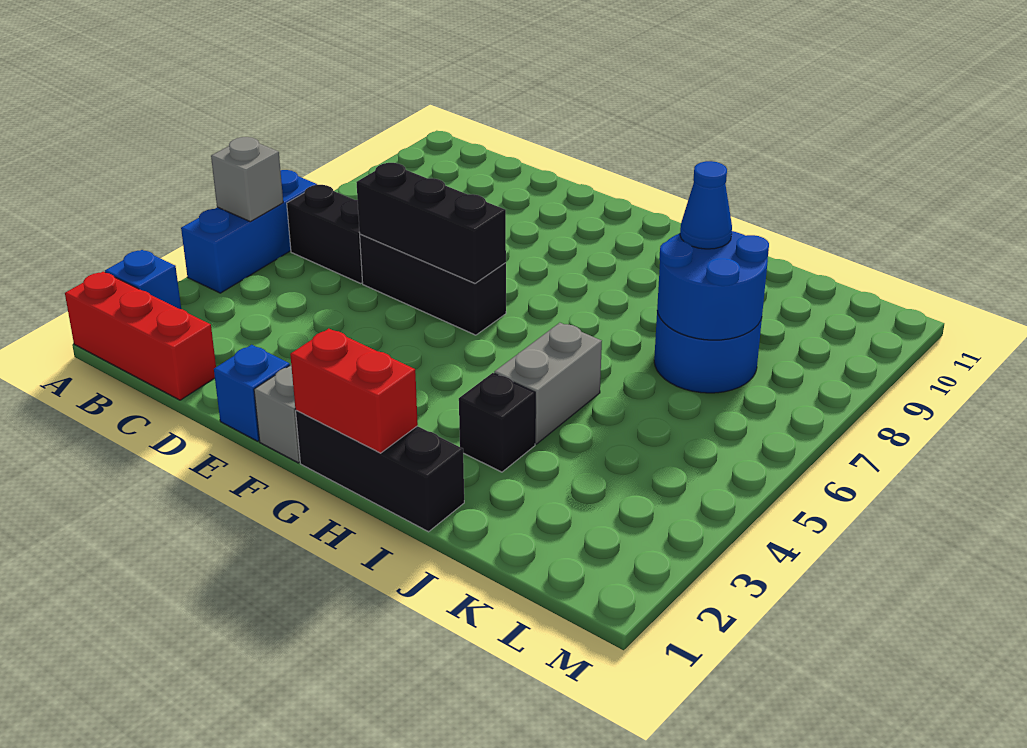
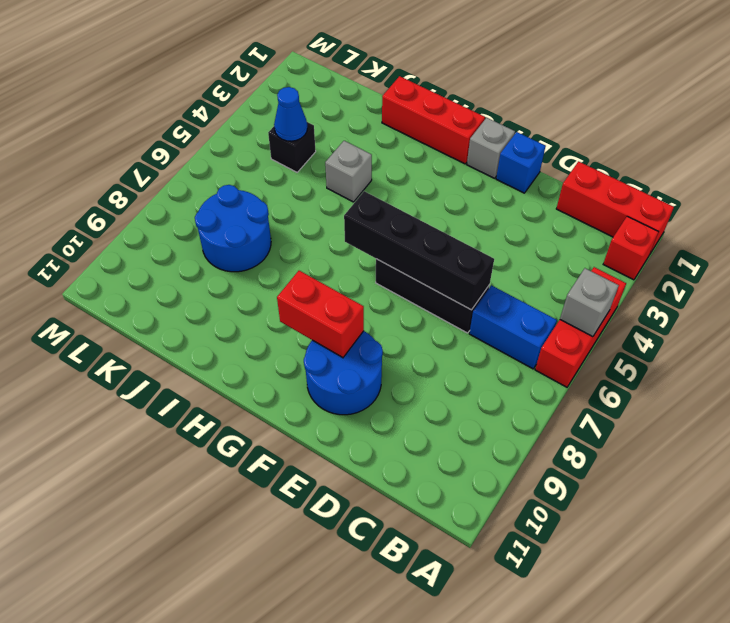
blue 1x1 brick [105,250,181,309] -> red 1x1 brick [603,216,658,280]
blue 1x3 brick [181,170,317,293] -> red 1x3 brick [535,267,626,387]
black 1x2 brick [287,185,363,284] -> blue 1x2 brick [469,285,557,369]
black 1x3 brick [356,163,506,283] -> black 1x4 brick [344,191,494,310]
black 1x3 brick [296,410,464,532] -> red 1x3 brick [382,76,485,164]
red 1x2 brick [290,329,418,453] -> red 1x2 brick moved to [277,271,364,358]
black 1x1 brick [459,373,535,472] -> black 1x1 brick moved to [268,122,316,172]
grey 1x2 brick [494,323,602,444] -> grey 1x1 brick [325,141,372,202]
blue 2x2 round brick [657,231,769,340] -> blue 2x2 round brick moved to [304,331,383,415]
blue 1x1 cone [680,161,732,249] -> blue 1x1 cone moved to [274,87,307,141]

